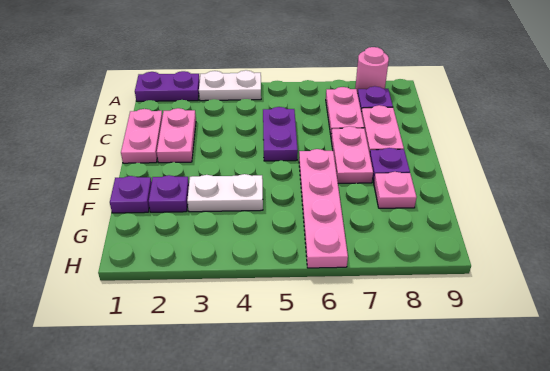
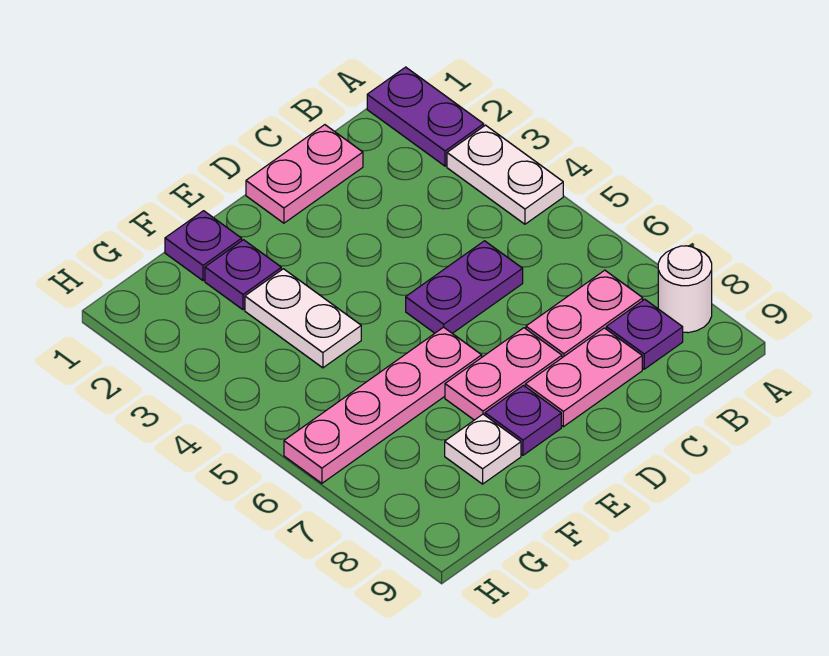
pink 1x1 round brick [355,47,389,93] -> white 1x1 round brick [658,246,712,333]
pink 1x2 plate [157,108,196,163] -> none
pink 1x1 plate [374,172,417,208] -> white 1x1 plate [445,414,521,484]

